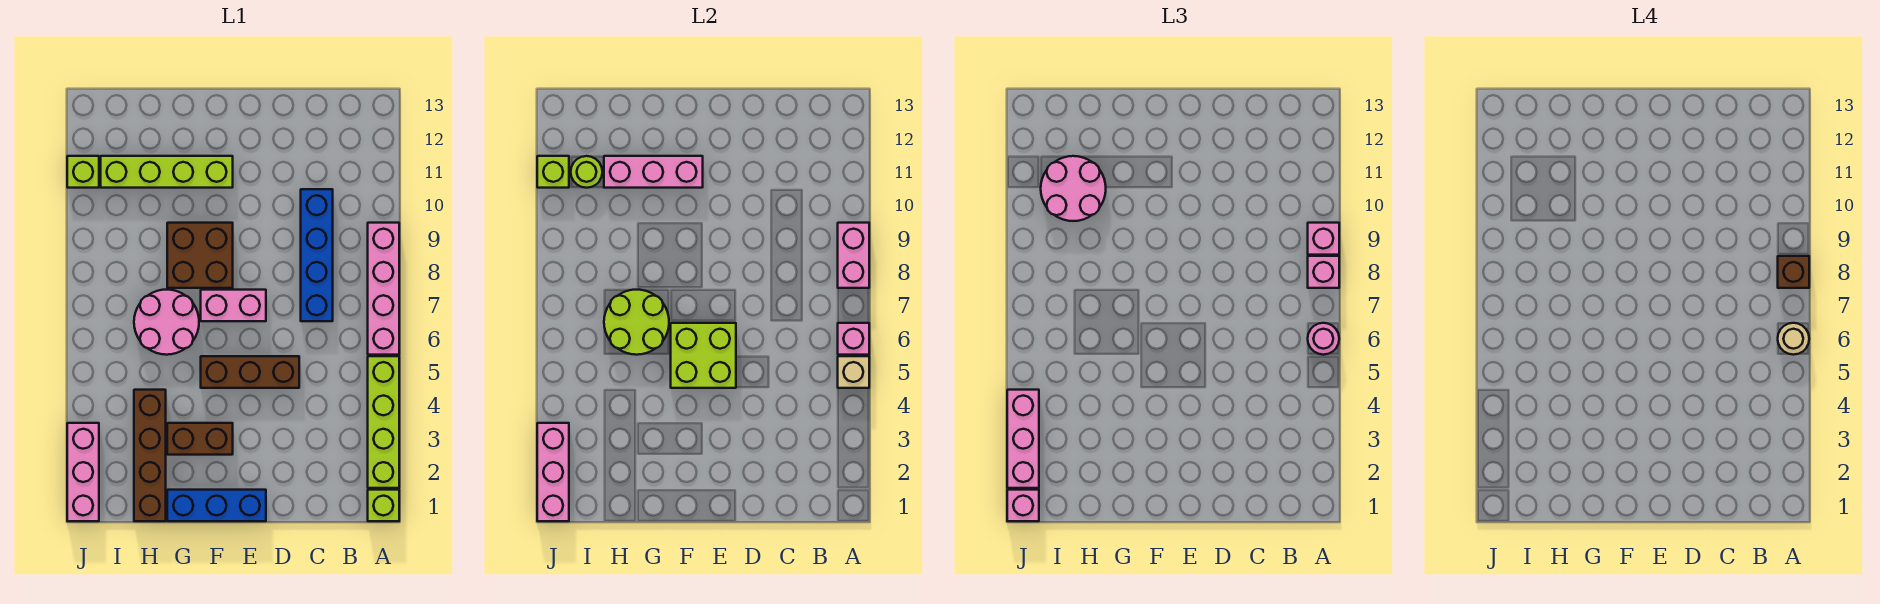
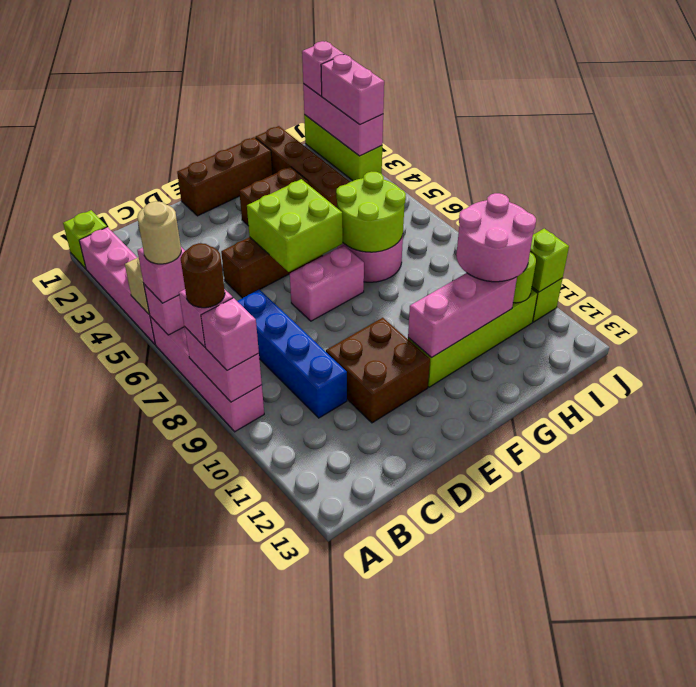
lime 1x4 brick [368,356,399,488] -> pink 1x4 brick [79,227,155,344]
pink 1x1 round brick [1308,323,1339,355] -> pink 1x1 brick [137,247,185,303]
brown 1x1 brick [1778,256,1809,288] -> brown 1x1 round brick [181,243,225,308]
blue 1x3 brick [167,490,266,521] -> brown 1x3 brick [177,137,273,216]
brown 2x2 brick [167,223,233,288] -> brown 2x2 brick moved to [326,318,430,423]
pink 1x3 brick [67,423,99,521] -> lime 1x3 brick [304,115,382,181]
pink 1x3 brick [1007,390,1039,488] -> pink 1x2 brick [321,54,384,125]

